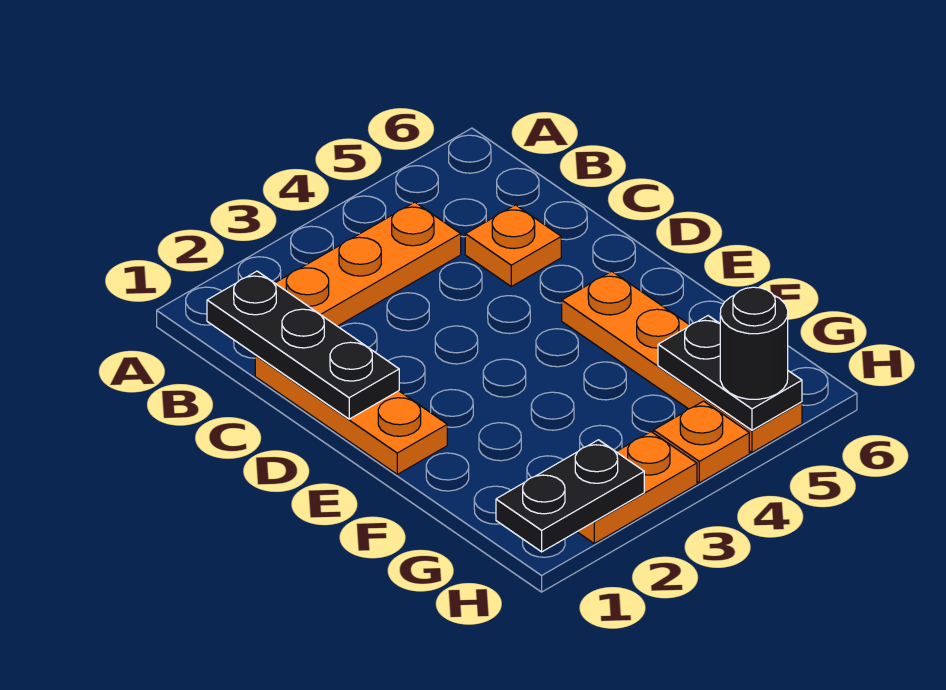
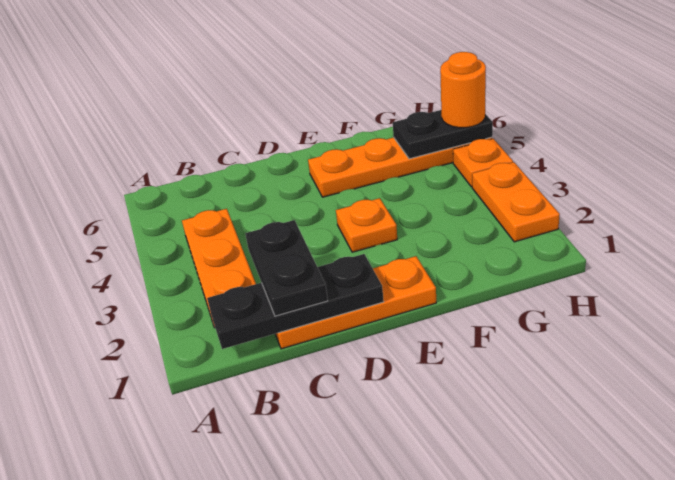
orange 1x1 plate [465,205,561,286] -> orange 1x1 plate moved to [336,198,397,252]
black 1x2 plate [496,440,644,552] -> black 1x2 plate moved to [245,220,328,316]
black 1x1 round brick [720,287,788,399] -> orange 1x1 round brick [440,52,486,128]

